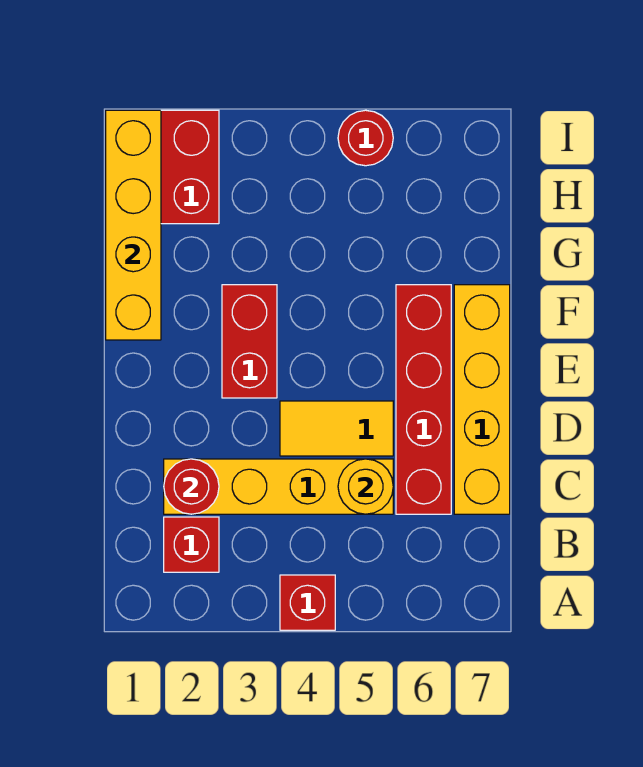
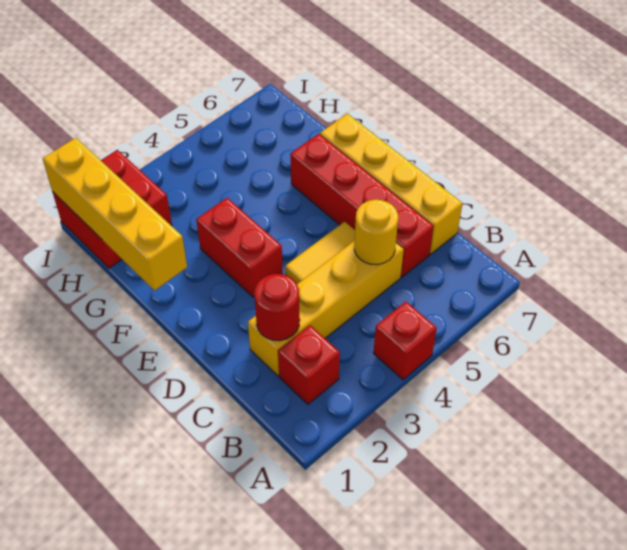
red 1x1 round brick [338,110,393,166] -> none

